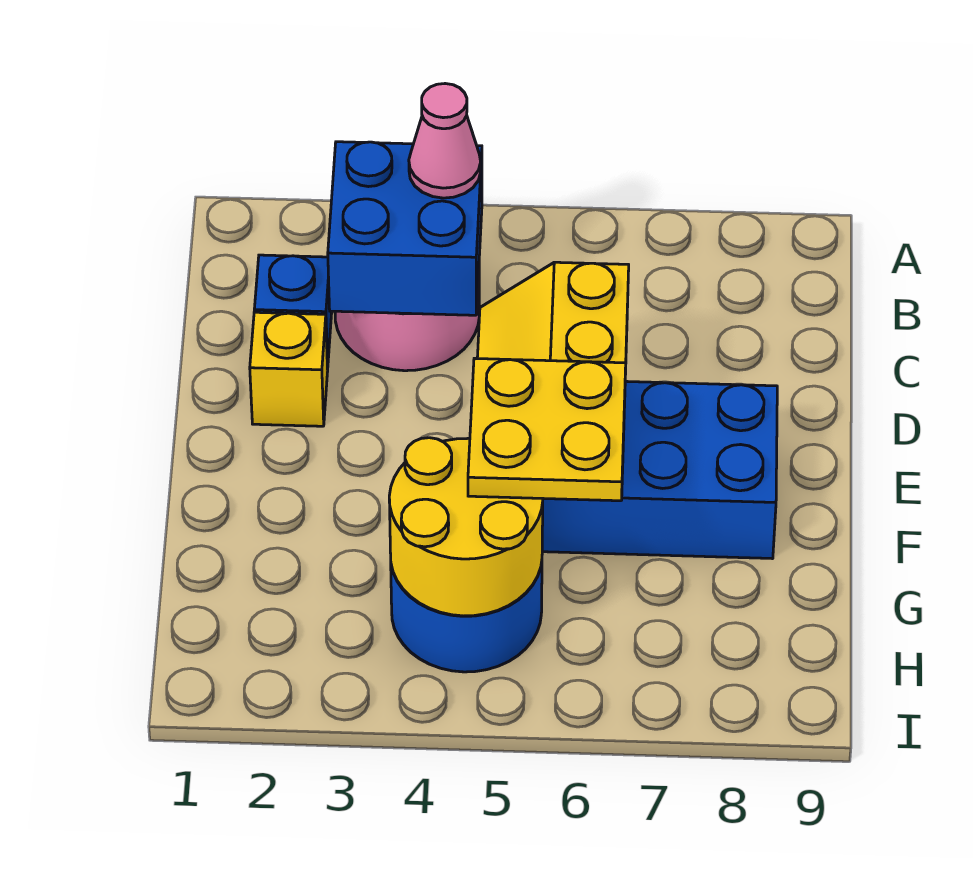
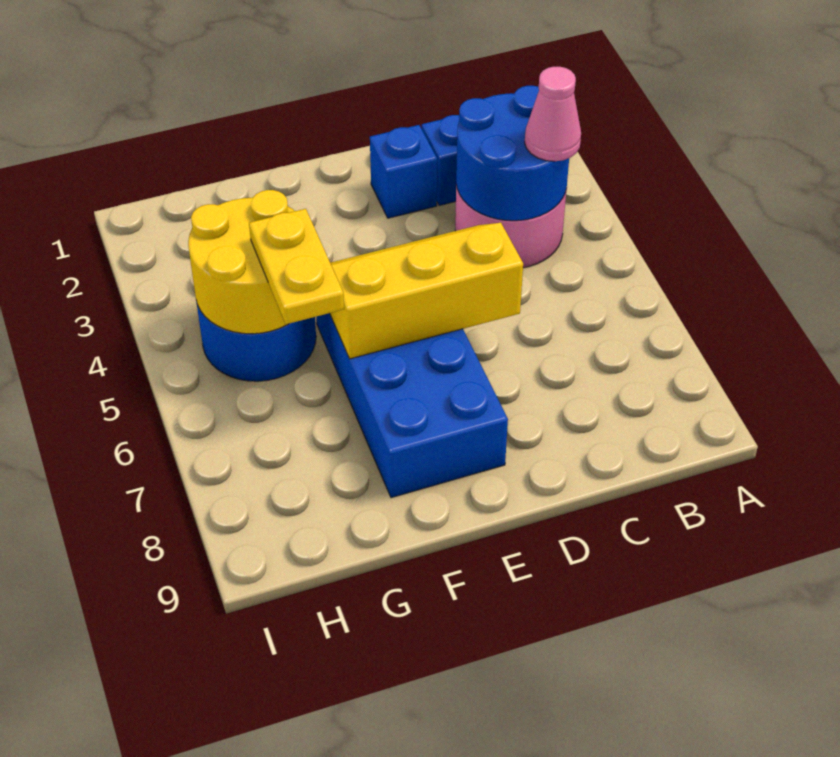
blue 2x2 brick [328,142,482,315] -> blue 2x2 round brick [456,86,569,221]
yellow 1x1 brick [250,312,328,426] -> blue 1x1 brick [370,125,437,218]
yellow 2x2 plate [468,358,626,501] -> yellow 1x2 plate [249,209,344,324]

